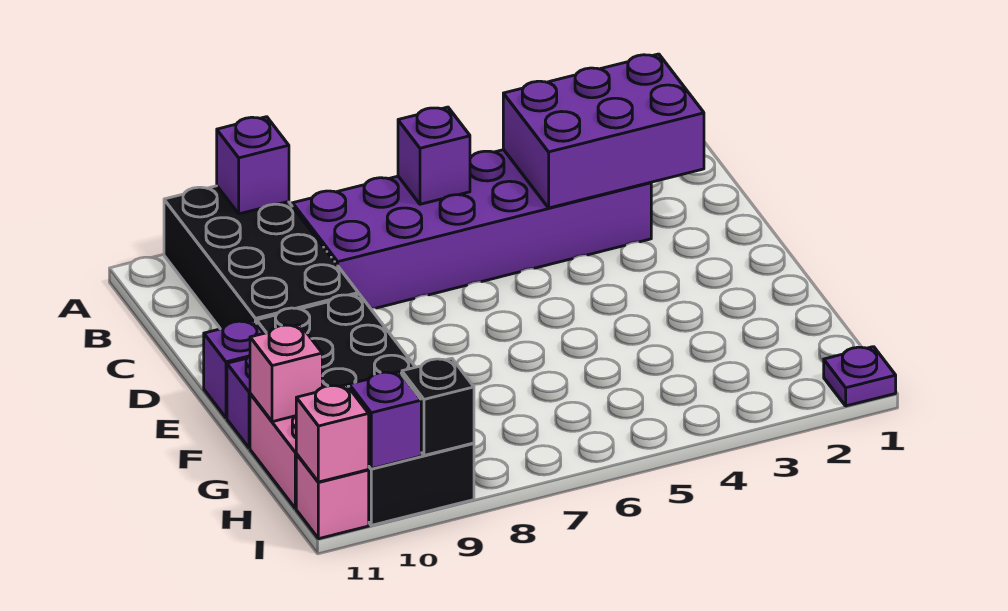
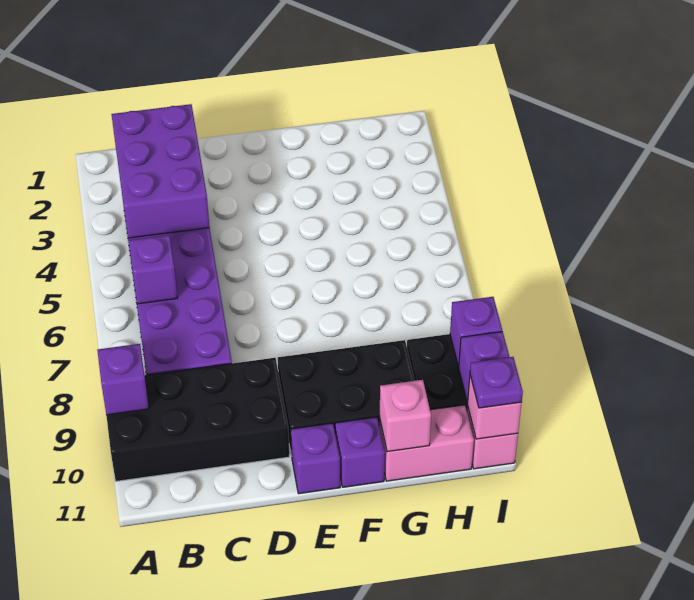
purple 1x1 plate [824,347,896,406] -> purple 1x1 plate moved to [470,357,523,408]
black 1x1 brick [402,358,474,455] -> purple 1x1 brick [450,297,502,366]

